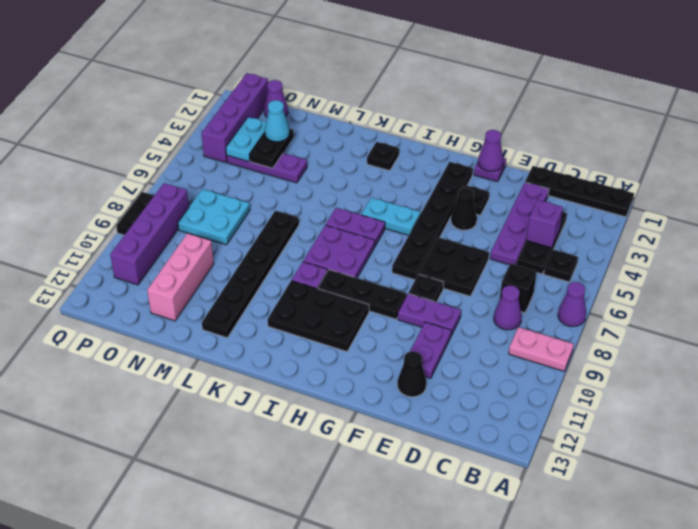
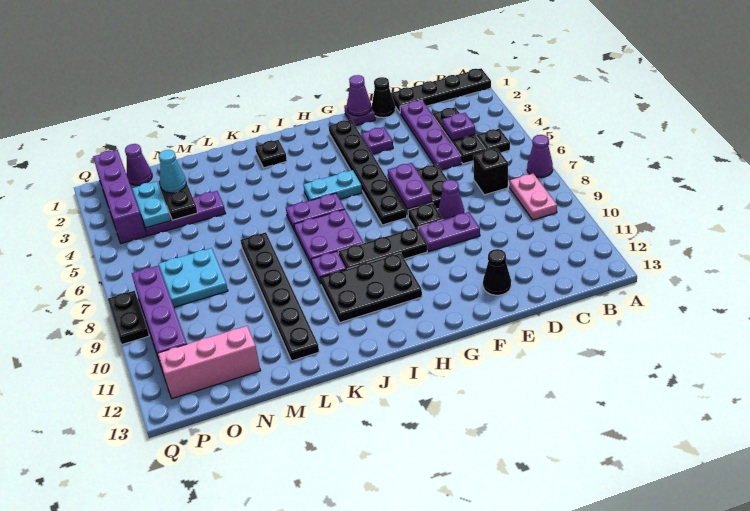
pink 1x2 plate [509,327,574,371] -> pink 1x2 plate turned to [510,173,557,220]
purple 1x1 brick [526,200,563,248] -> purple 1x1 plate [442,113,475,141]
purple 1x1 cone [494,285,522,330] -> purple 1x1 cone moved to [438,180,464,219]
purple 1x2 plate [410,322,451,378] -> purple 1x2 plate moved to [388,163,432,209]
black 1x1 plate [464,185,489,215] -> purple 1x1 plate [361,127,393,154]
black 1x1 cone [451,188,477,230] -> black 1x1 cone moved to [372,77,395,118]
pink 1x3 brick [147,233,214,321] -> pink 1x3 brick turned to [158,326,260,399]

